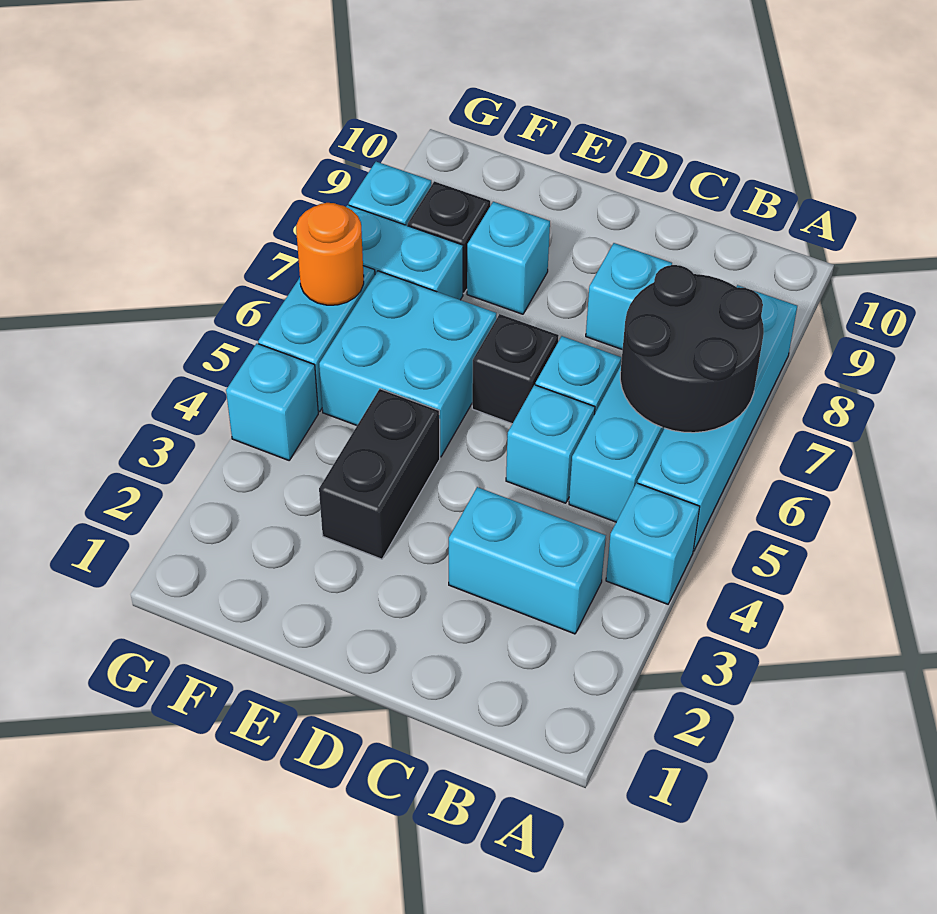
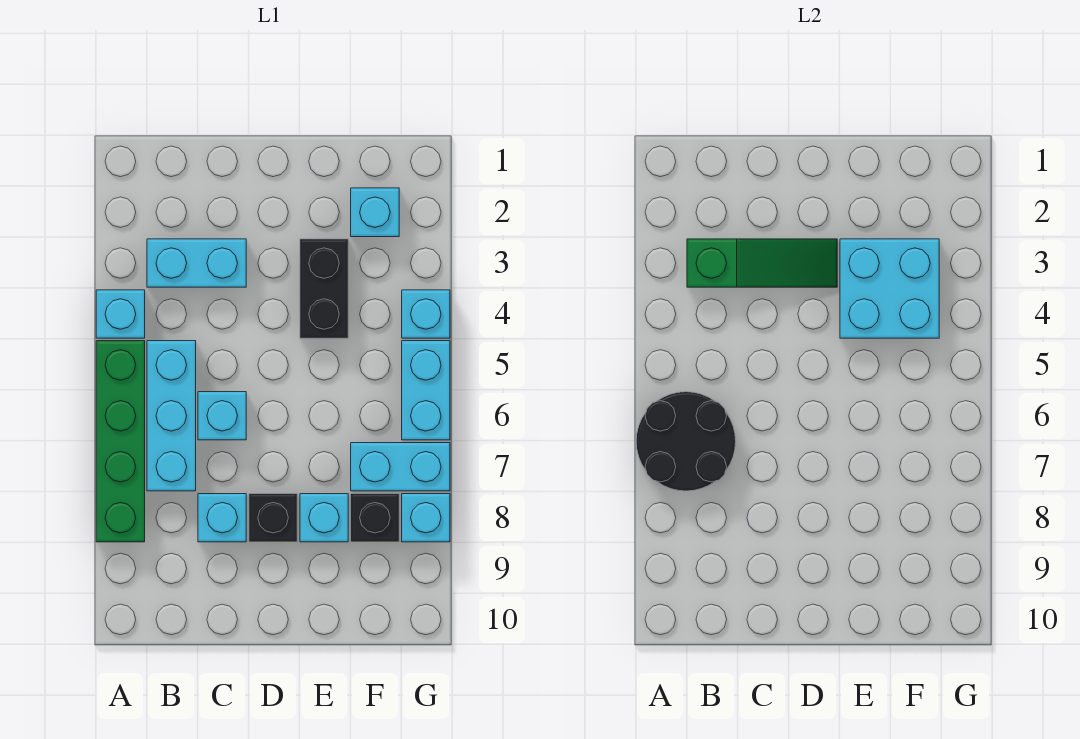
cyan 1x4 brick [637,285,797,551] -> green 1x4 brick [96,341,145,542]
none -> green 1x3 slope [687,239,837,287]
cyan 1x1 brick [506,385,595,503] -> cyan 1x1 brick moved to [351,188,399,237]
black 1x1 brick [472,314,559,424] -> black 1x1 brick moved to [249,494,297,542]
cyan 2x2 brick [319,271,496,457] -> cyan 2x2 brick moved to [840,239,939,338]
orange 1x1 round brick [296,203,364,305] -> none

